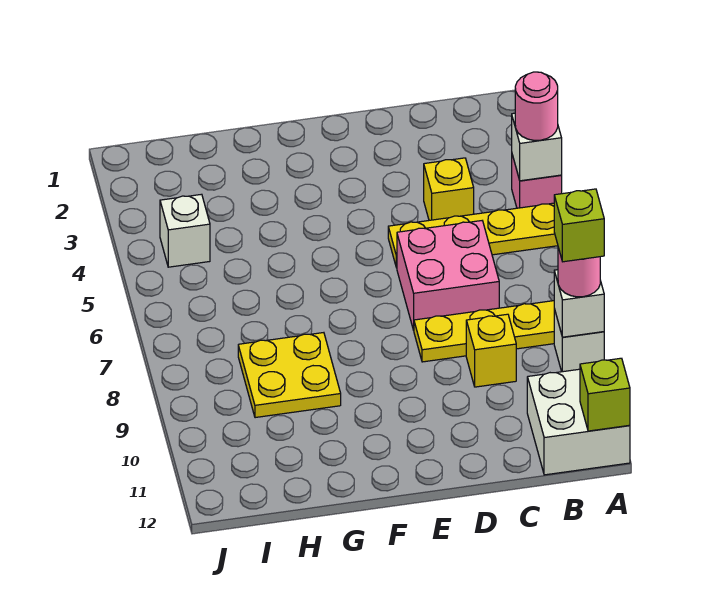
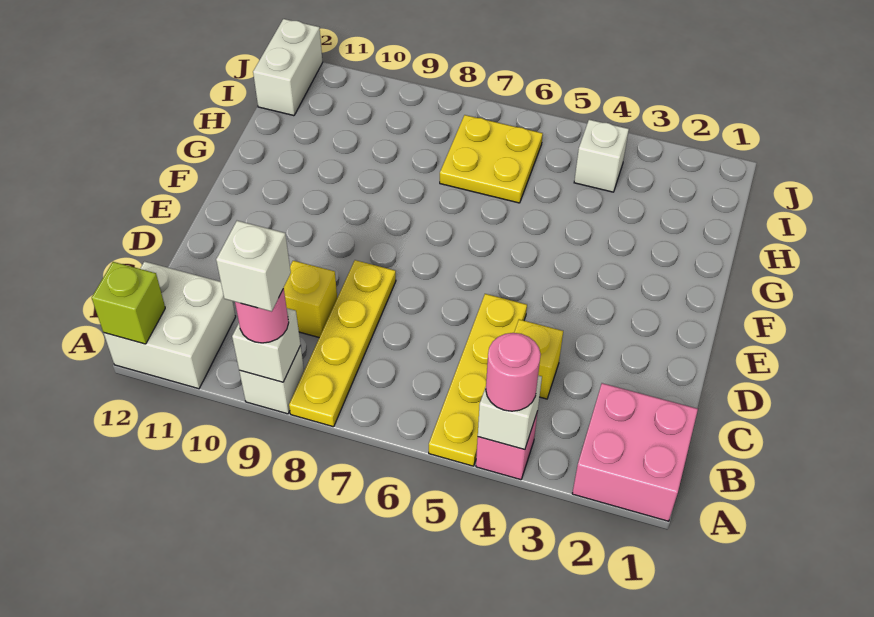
lime 1x1 brick [554,189,604,262] -> white 1x1 brick [216,221,291,312]
pink 2x2 brick [397,221,499,330] -> pink 2x2 brick moved to [572,383,698,521]
yellow 2x2 plate [238,333,341,418] -> yellow 2x2 plate moved to [440,115,543,203]
none -> white 1x2 brick [253,19,323,116]

